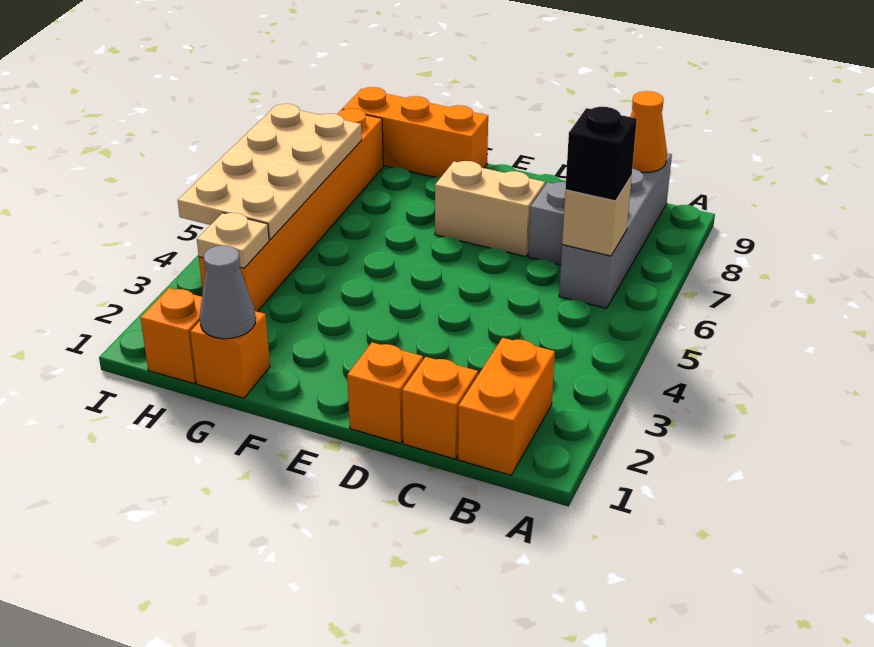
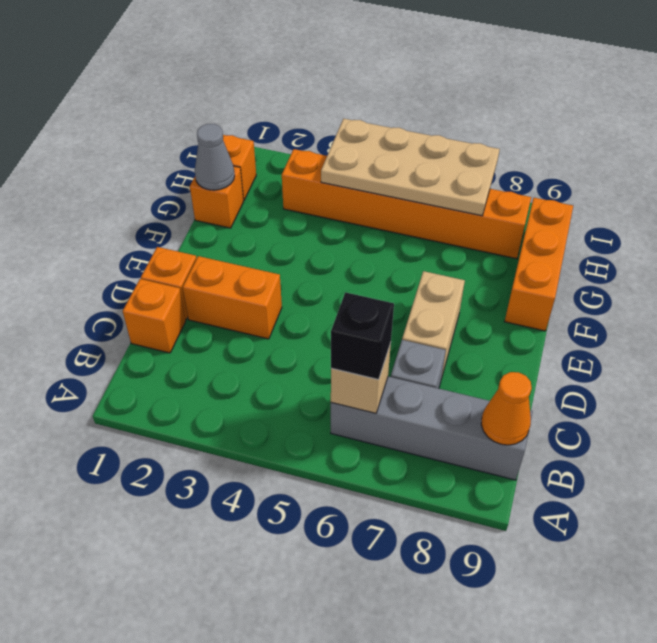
orange 1x2 brick [458,338,555,475] -> orange 1x2 brick moved to [183,256,282,339]
tan 1x1 plate [197,213,269,268] -> none

